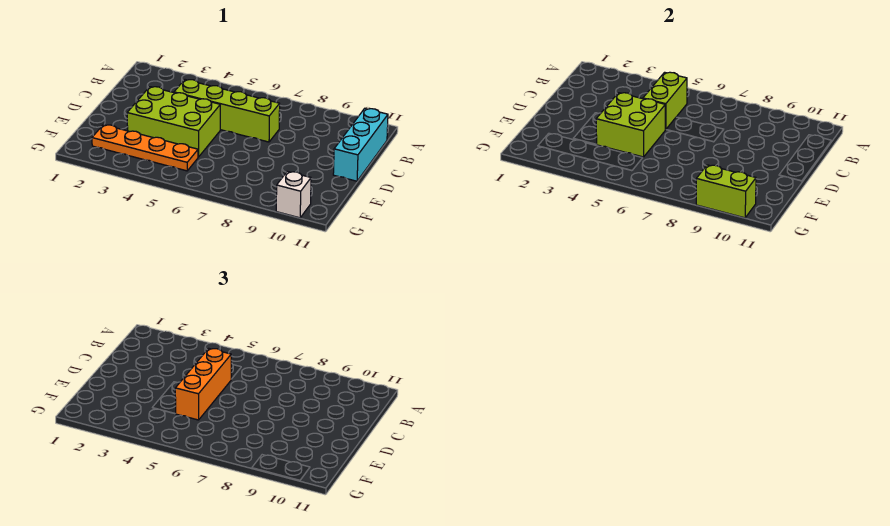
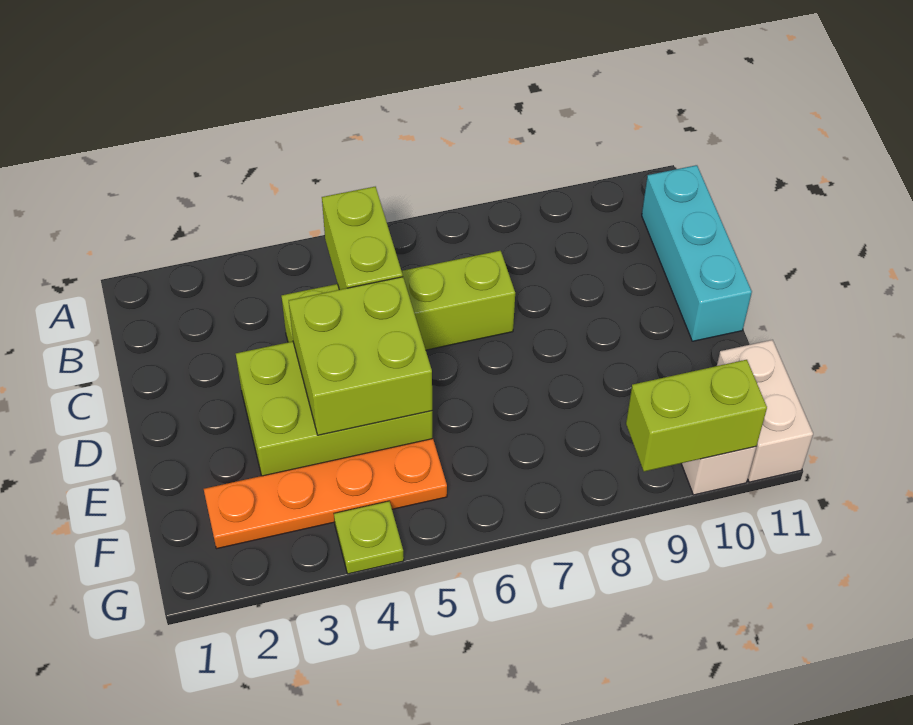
orange 1x3 brick [175,348,231,420] -> none
none -> white 1x2 brick [717,340,813,482]
none -> lime 1x1 plate [334,501,404,574]

